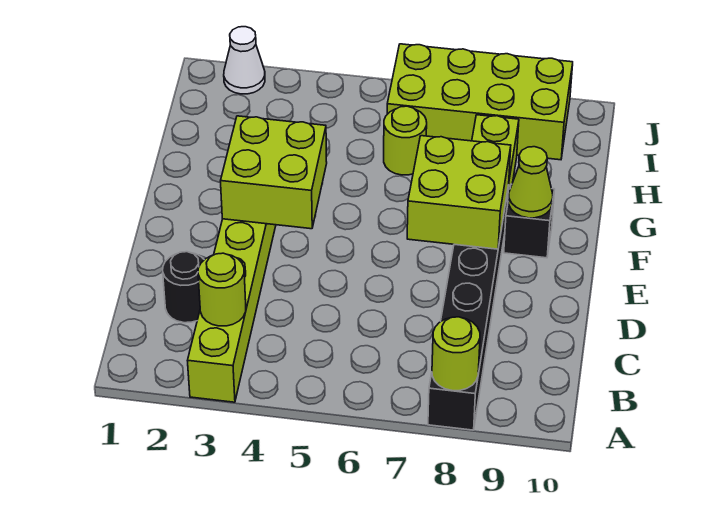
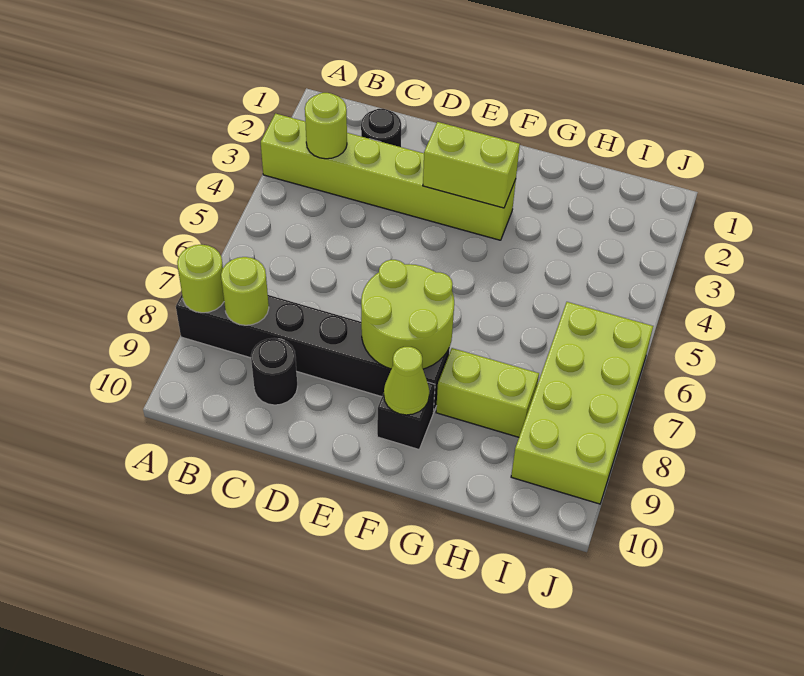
none -> black 1x1 round brick [251,338,298,405]
lime 2x2 brick [221,116,327,229] -> lime 1x2 brick [423,122,520,208]
lime 2x2 brick [407,136,511,249] -> lime 2x2 round brick [361,260,454,369]
lime 1x1 round brick [384,106,427,175] -> lime 1x1 round brick moved to [221,257,269,325]
white 1x1 cone [224,27,265,94] -> none

